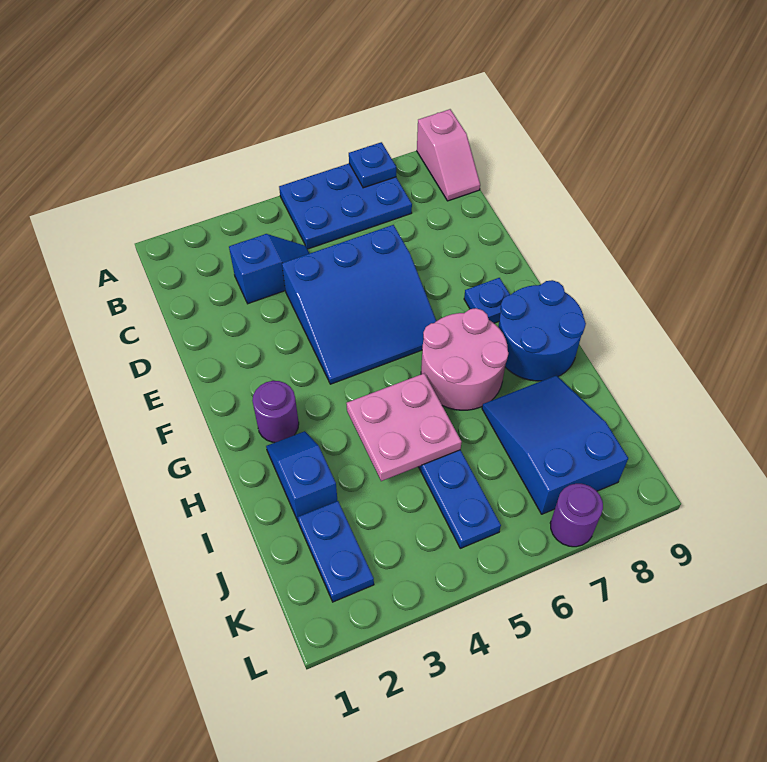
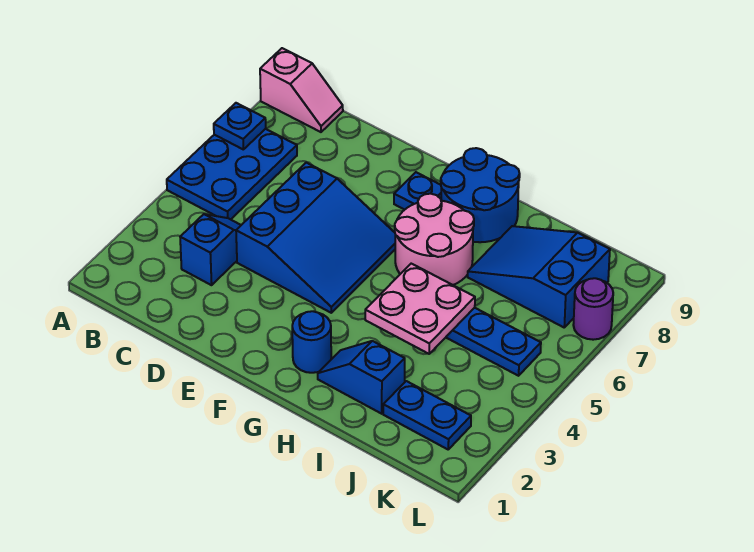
purple 1x1 round brick [252,381,299,443] -> blue 1x1 round brick [292,311,331,373]

